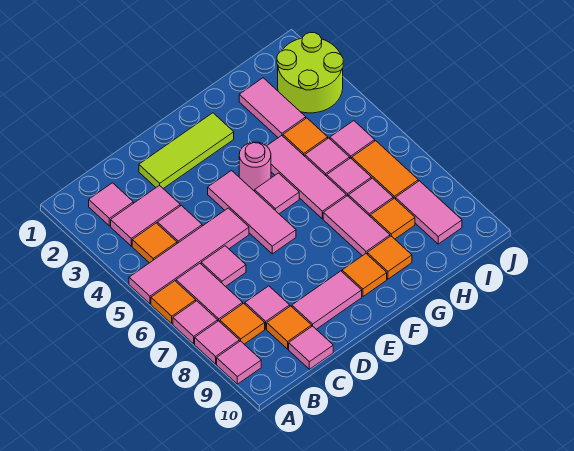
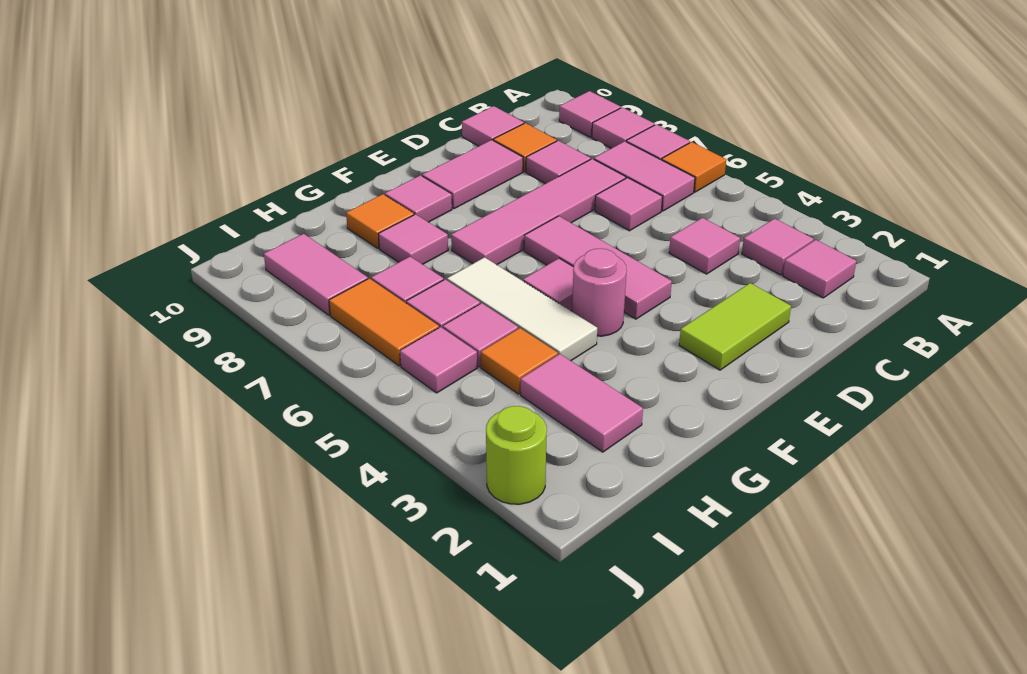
pink 1x4 tile [129,208,249,304] -> pink 1x4 tile moved to [451,159,626,265]
pink 1x2 tile [111,185,180,246] -> pink 1x1 tile [742,219,814,275]
orange 1x1 tile [132,223,177,263] -> none
orange 1x1 tile [220,303,265,344] -> none
lime 1x3 tile [139,113,234,189] -> lime 1x2 tile [679,283,791,370]
orange 1x1 tile [342,254,387,296] -> pink 1x1 tile [385,175,452,222]
pink 1x3 tile [267,136,346,219] -> white 1x3 tile [447,257,597,361]
pink 1x2 tile [323,196,390,256] -> pink 1x1 tile [378,214,448,264]
orange 1x1 tile [370,198,415,239] -> none
lime 2x2 round brick [277,33,343,113] -> lime 1x1 round brick [486,406,547,504]

